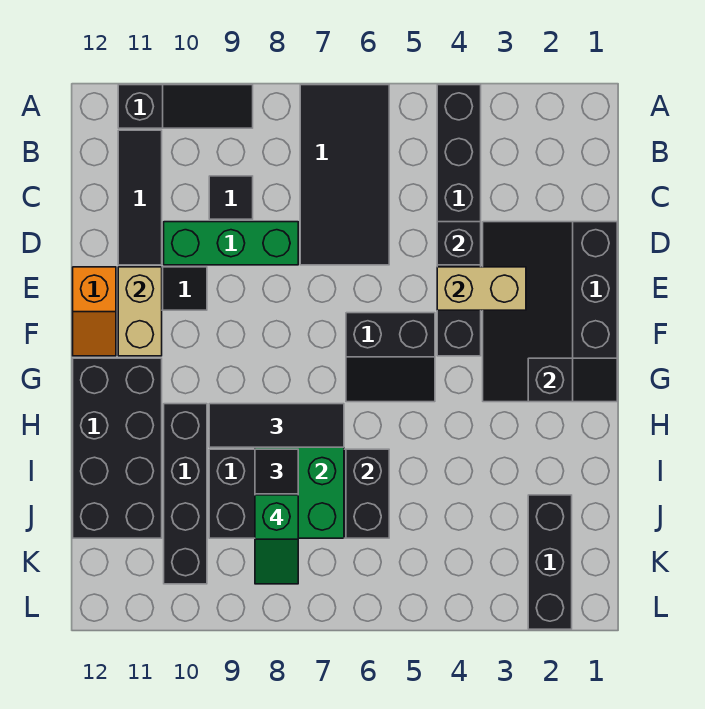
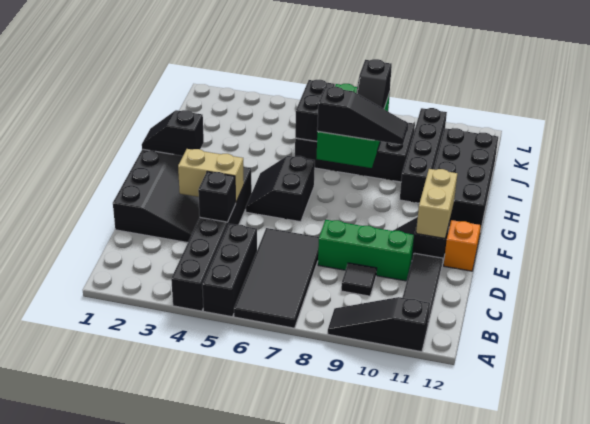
black 2x2 slope [346,313,435,402] -> black 2x2 slope turned to [246,156,315,222]
black 1x3 tile [209,404,344,447] -> black 1x3 slope [317,87,408,145]
black 1x3 brick [528,495,572,629] -> black 1x3 brick moved to [202,224,257,317]
green 1x2 slope [255,495,298,584] -> none

